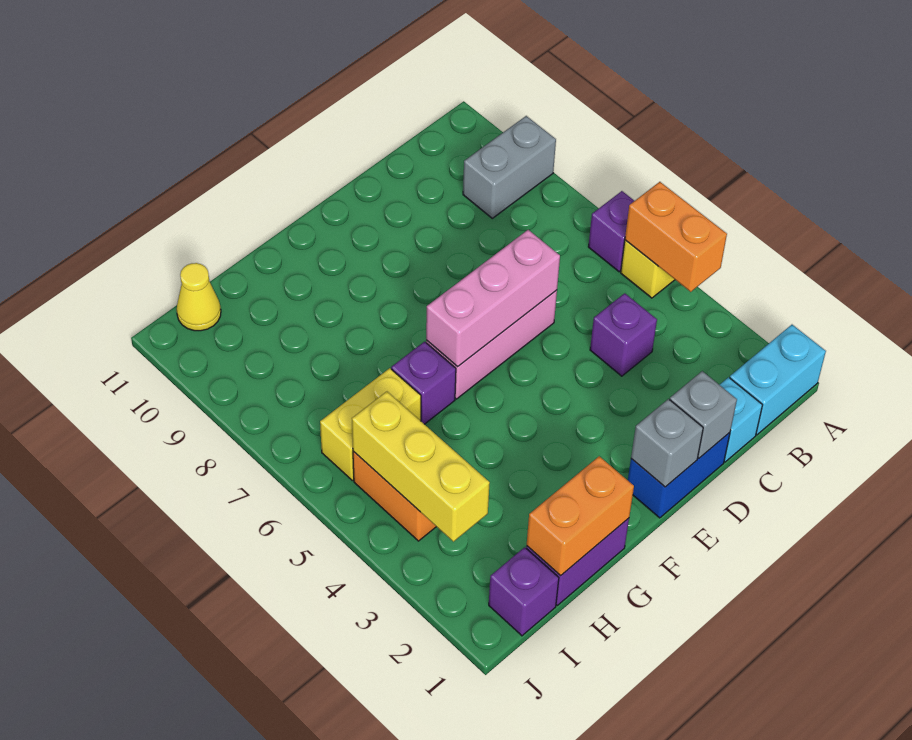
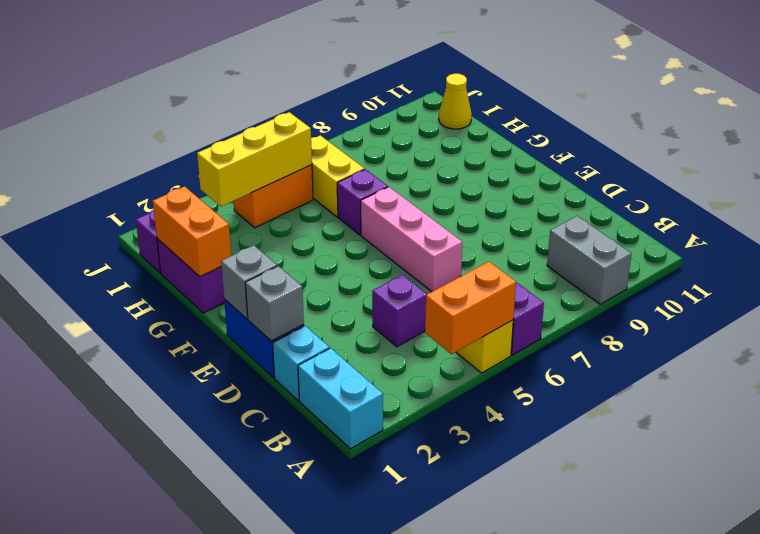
pink 1x3 brick [426,230,560,367] -> none

